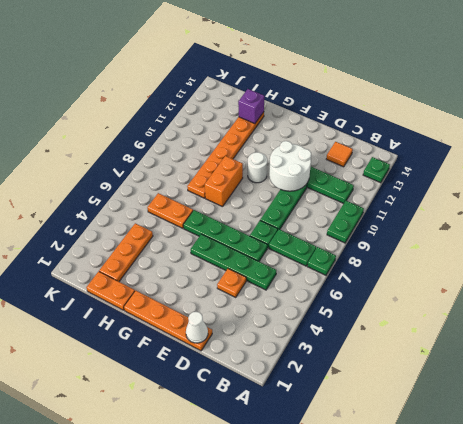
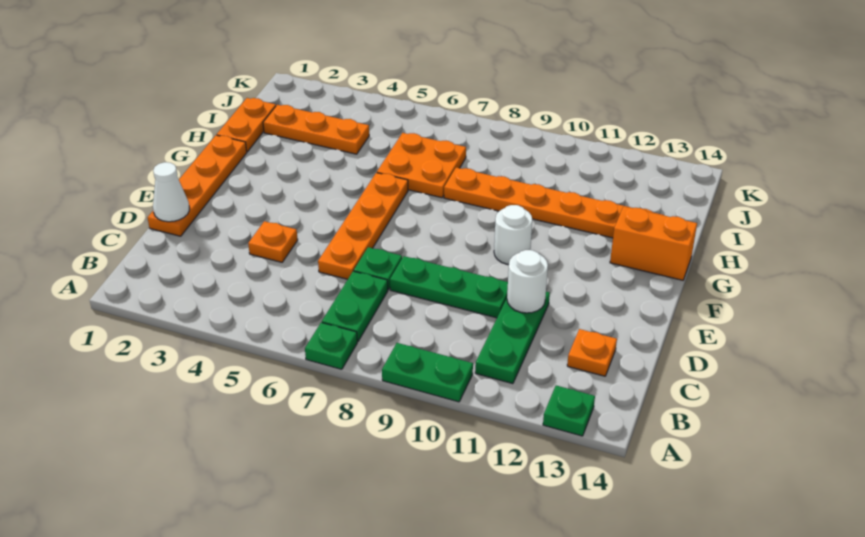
green 1x4 plate [191,234,276,290] -> none
orange 1x1 tile [326,142,353,167] -> orange 1x1 plate [567,329,617,376]
green 1x4 plate [183,210,267,261] -> orange 1x4 plate [318,173,408,279]
white 2x2 round brick [269,141,311,191] -> white 1x1 round brick [507,250,548,313]
orange 1x2 brick [205,156,243,207] -> orange 1x2 brick moved to [610,206,697,280]
orange 1x2 plate [147,193,193,228] -> orange 2x2 plate [377,133,466,198]
purple 1x1 brick [238,89,264,124] -> none

